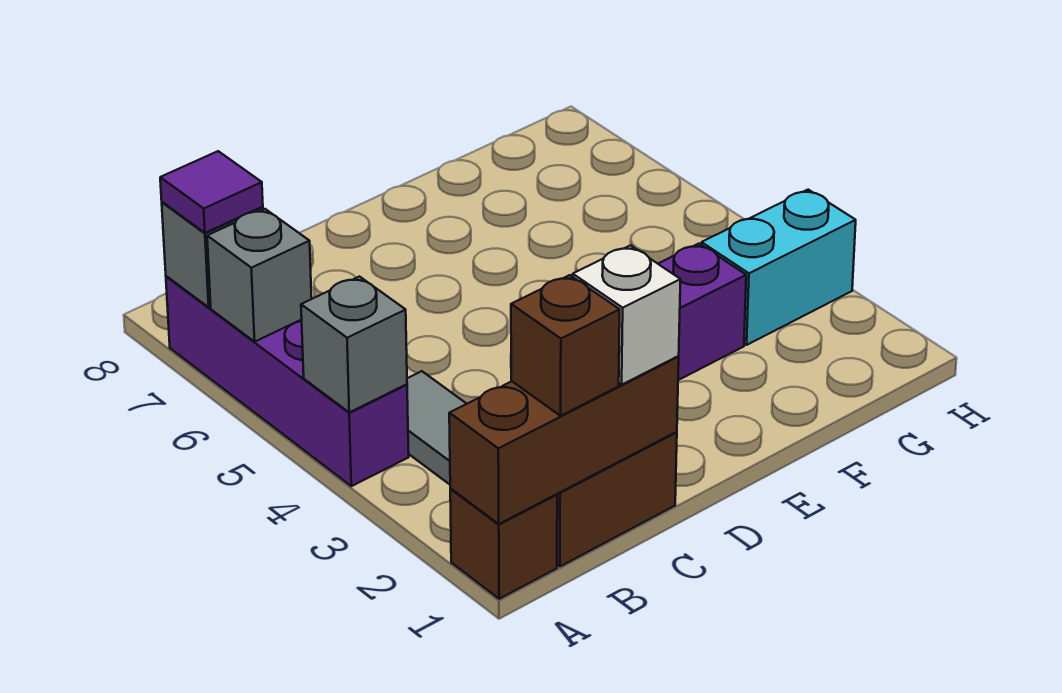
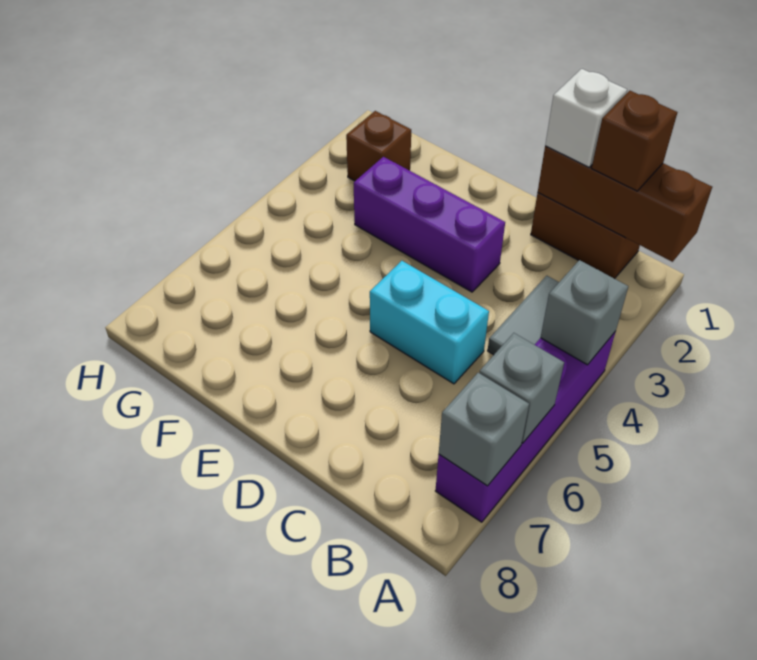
brown 1x1 brick [450,489,557,599] -> brown 1x1 brick moved to [346,111,411,181]
purple 1x1 tile [160,151,263,233] -> none
cyan 1x2 brick [701,190,856,345] -> cyan 1x2 brick moved to [370,261,489,384]

